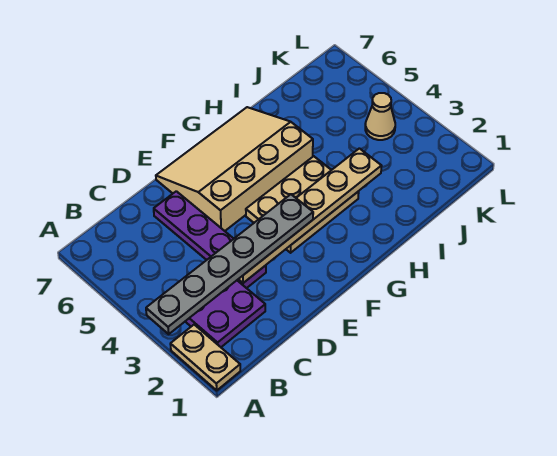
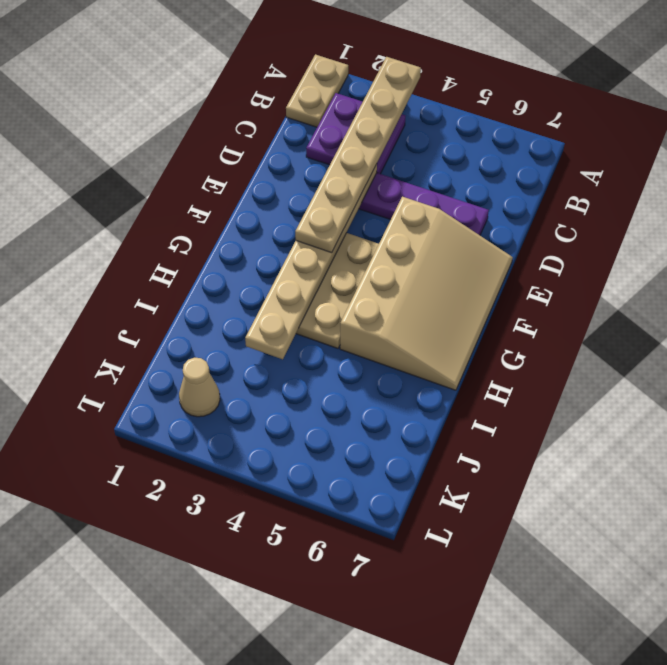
tan 1x2 plate [170,325,240,390] -> tan 1x2 plate turned to [286,54,348,127]
grey 1x6 plate [146,194,313,334] -> tan 1x6 plate [295,57,421,253]
tan 1x1 cone [365,93,395,140] -> tan 1x1 cone moved to [179,358,220,417]

